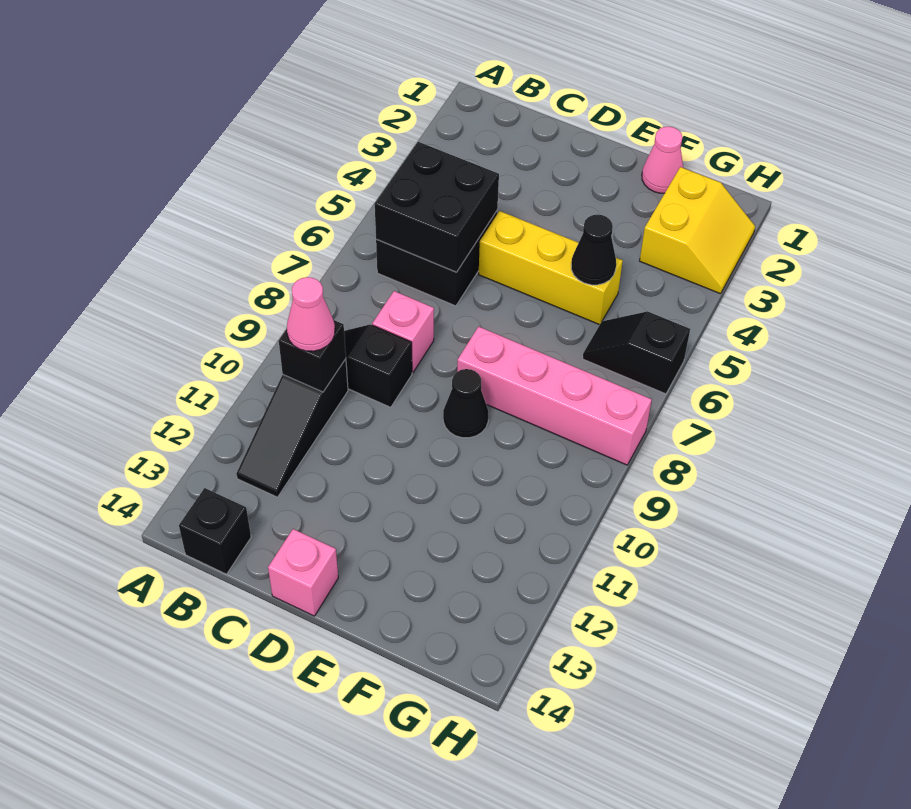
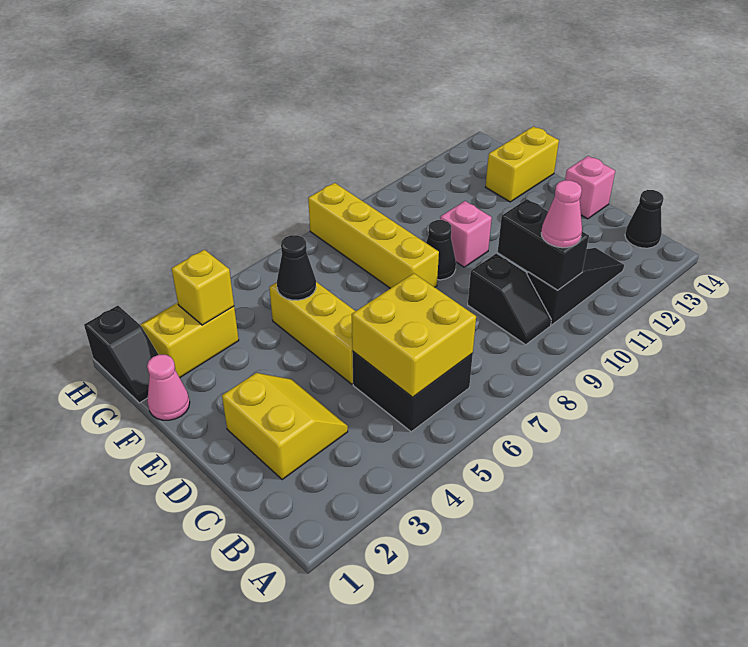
black 2x2 brick [375,142,499,272] -> yellow 2x2 brick [352,273,476,397]
black 1x1 brick [279,320,346,392] -> black 1x2 brick [498,199,589,290]
black 1x1 brick [179,488,251,574] -> black 1x1 cone [625,190,664,248]
none -> yellow 2x2 slope [222,373,348,480]
pink 1x1 brick [372,291,434,373] -> pink 1x1 brick moved to [440,201,492,267]
pink 1x4 brick [457,327,652,465] -> yellow 1x4 brick [308,183,439,288]
none -> yellow 1x2 brick [486,126,559,202]
none -> yellow 1x1 brick [172,250,234,325]
black 1x2 slope [583,311,690,394] -> black 1x2 slope moved to [84,306,158,403]

